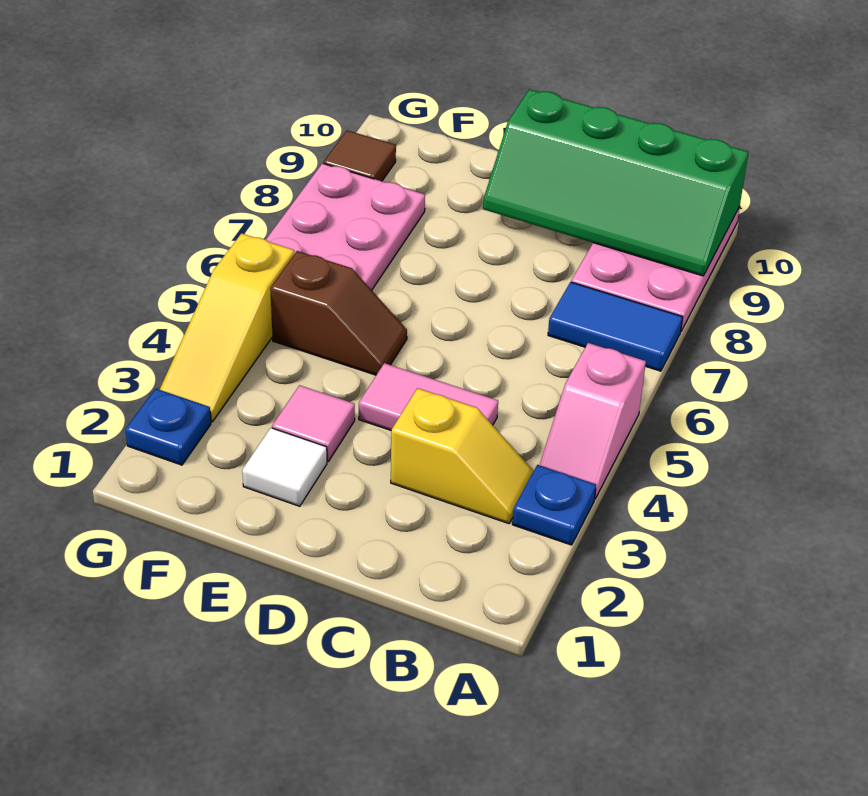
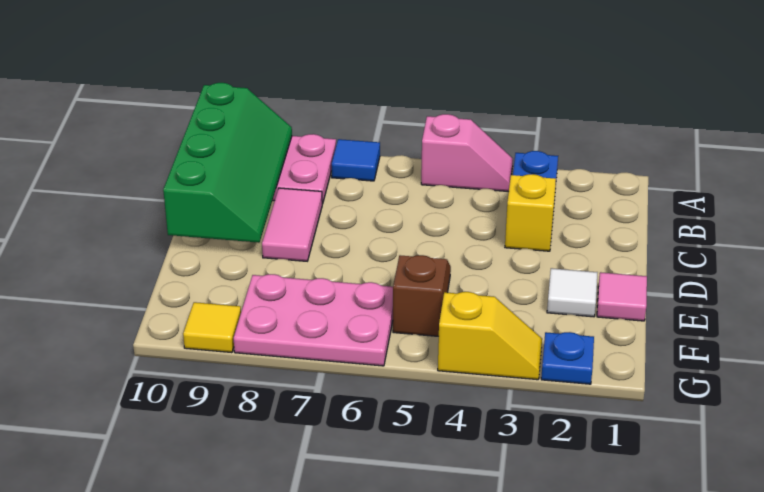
blue 1x2 tile [548,282,683,371] -> blue 1x1 tile [332,139,380,181]
pink 1x2 tile [359,363,498,430] -> pink 1x2 tile moved to [262,188,322,261]
pink 1x1 tile [272,385,355,461] -> pink 1x1 tile moved to [597,272,647,321]
yellow 1x3 slope [160,233,294,422] -> yellow 1x2 slope [438,292,542,380]
brown 1x1 tile [323,130,396,181] -> yellow 1x1 tile [183,302,241,353]

